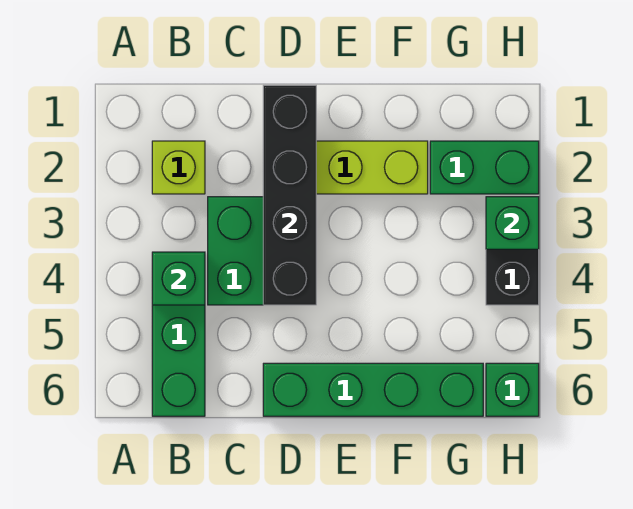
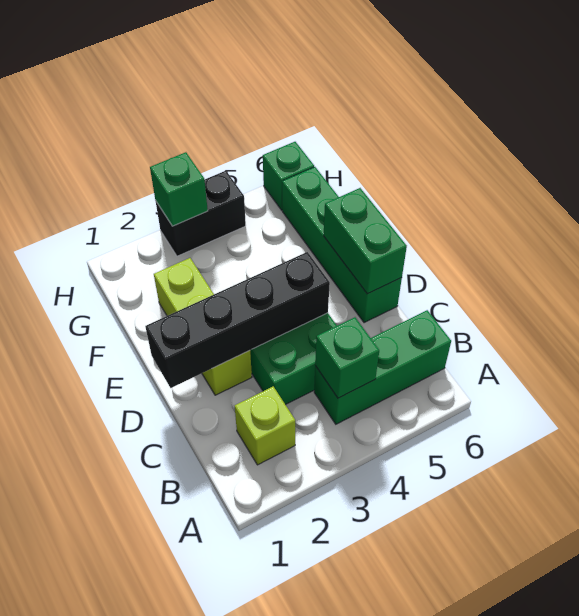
green 1x2 brick [430,141,539,194] -> green 1x2 brick moved to [324,188,407,294]

